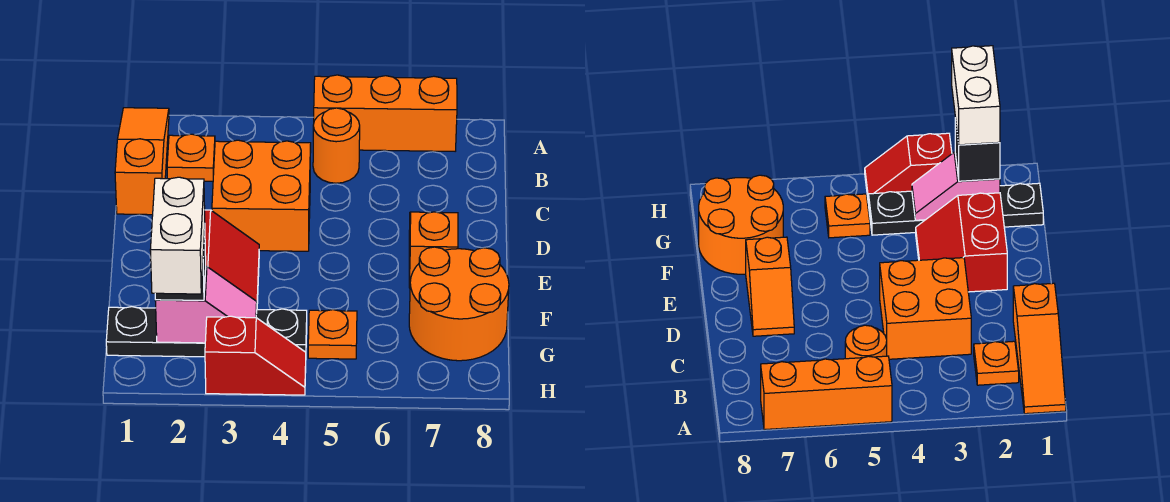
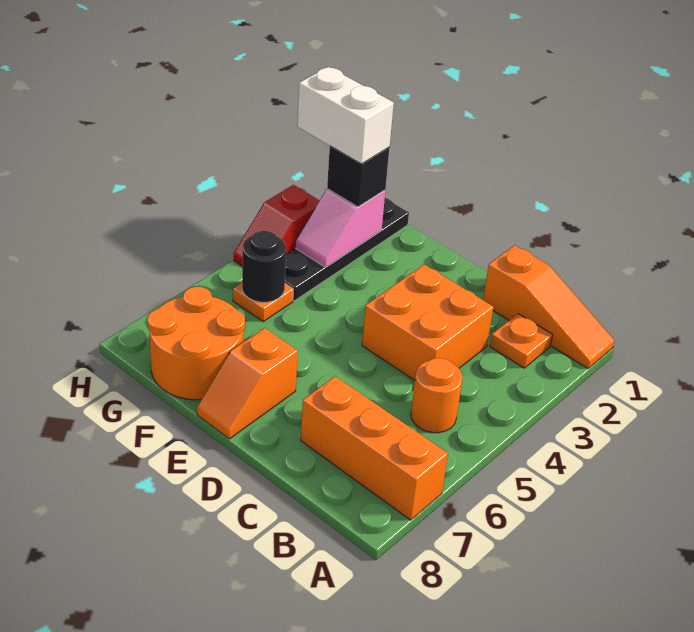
orange 1x3 brick [314,75,457,151] -> orange 1x3 brick turned to [301,376,448,520]
orange 1x2 slope [409,212,458,288] -> orange 1x2 slope turned to [197,328,298,439]
red 2x2 slope [205,210,259,304] -> none
none -> black 1x1 round brick [242,231,286,302]

